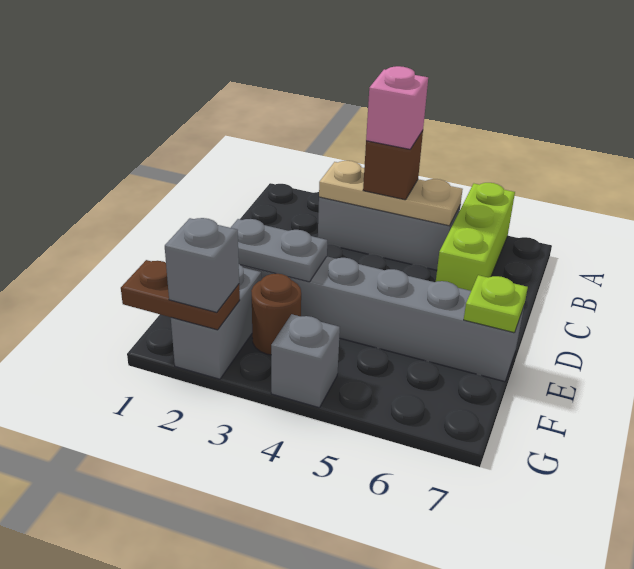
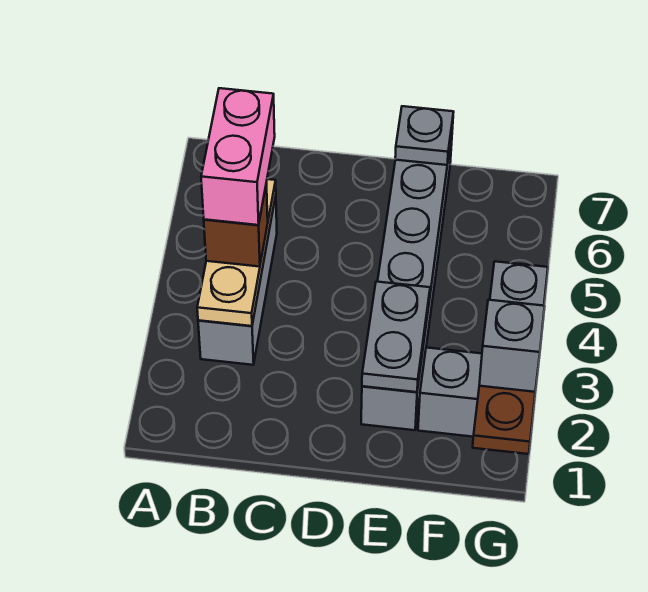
lime 1x3 brick [436,183,515,291] -> none
pink 1x1 brick [366,66,428,149] -> pink 1x2 brick [201,88,275,225]
lime 1x1 plate [464,275,528,333] -> grey 1x1 plate [395,106,453,165]
brown 1x1 round brick [251,274,301,355] -> none

